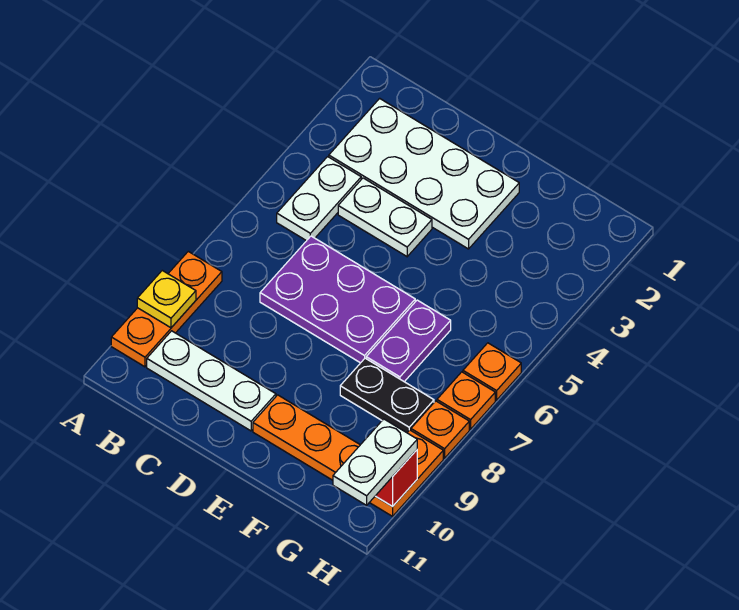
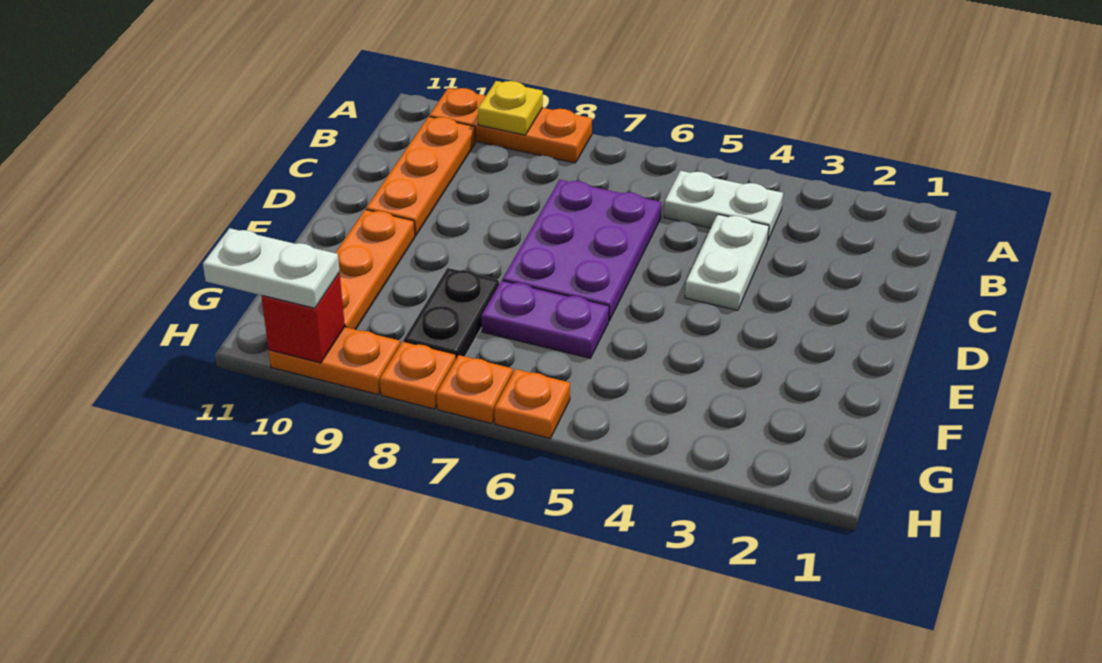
white 2x4 plate [329,98,519,249] -> none
white 1x3 plate [147,331,276,431] -> orange 1x3 plate [366,117,476,236]

